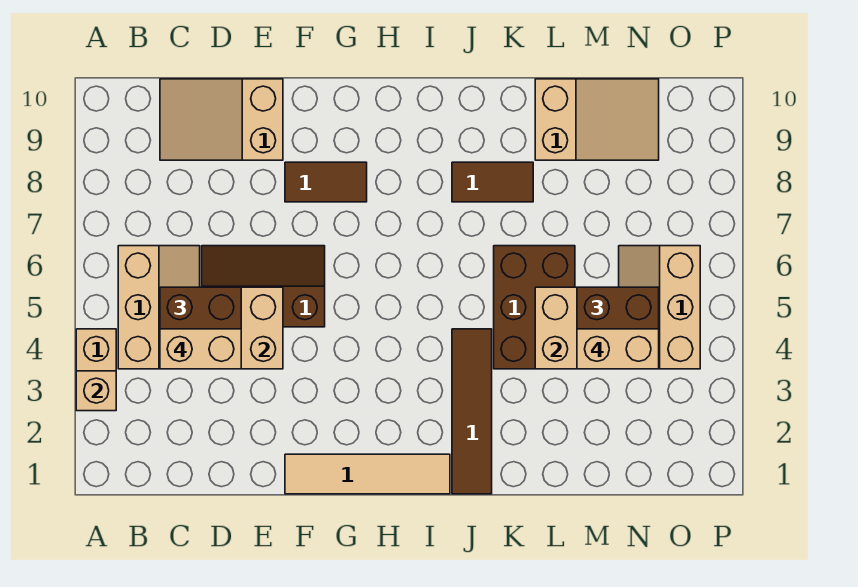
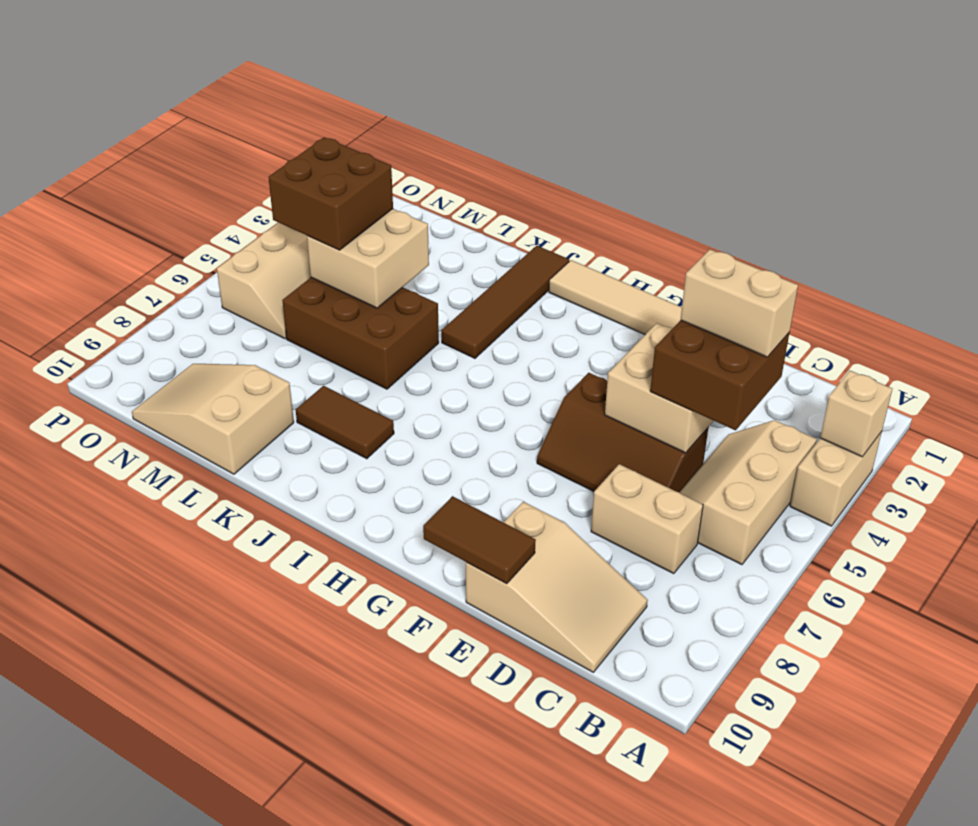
brown 1x2 tile [285,162,367,202] -> brown 1x2 tile moved to [423,496,536,584]
brown 2x3 brick [494,246,575,369] -> brown 2x3 brick turned to [282,278,439,389]
tan 1x2 brick [577,329,659,369] -> tan 1x2 brick moved to [591,464,703,574]

